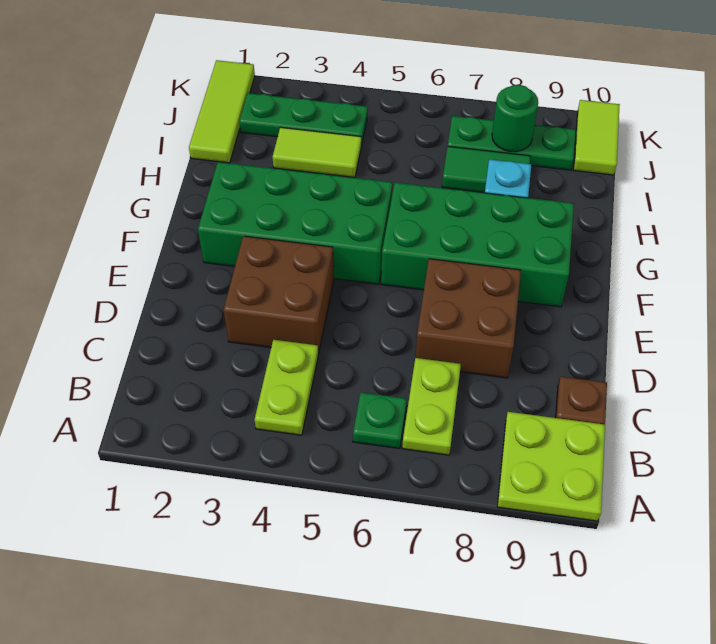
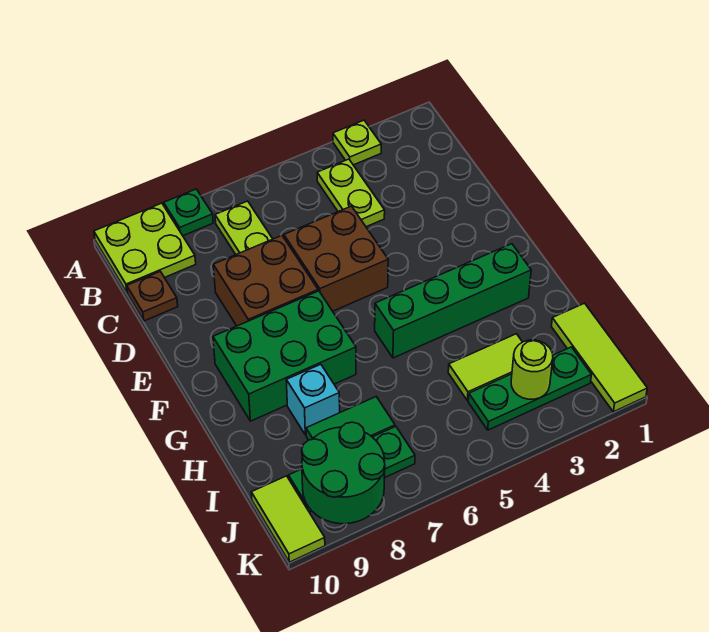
none -> lime 1x1 plate [333,120,381,165]
green 1x1 plate [353,392,407,448] -> green 1x1 plate moved to [164,189,213,236]
brown 2x2 brick [224,236,334,353] -> brown 2x2 brick moved to [284,206,388,311]
green 2x4 brick [198,162,392,284] -> green 1x4 brick [375,244,531,358]
green 2x4 brick [381,183,574,307] -> green 2x3 brick [213,291,356,421]
none -> lime 1x1 round brick [511,340,553,399]
green 1x1 round brick [492,85,538,152] -> green 2x2 round brick [302,422,385,524]

